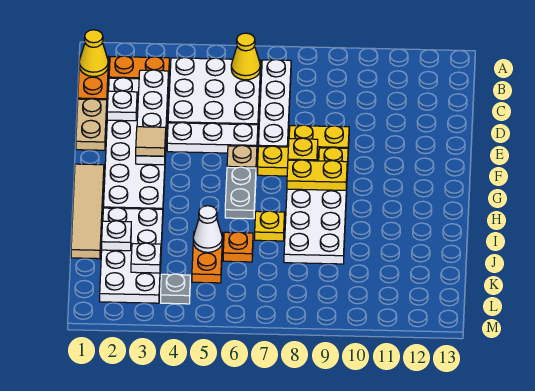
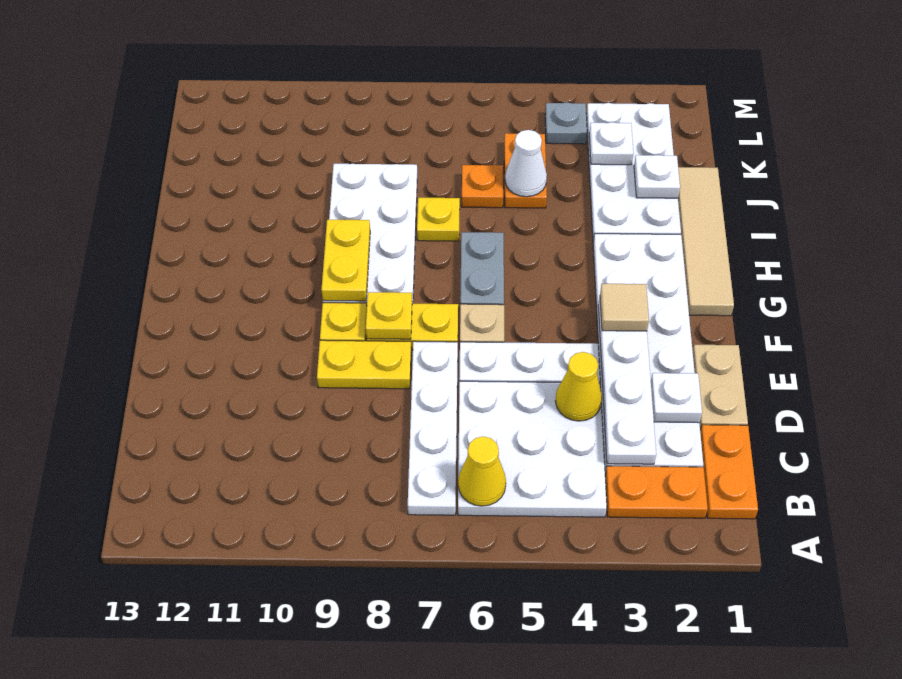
yellow 1x1 cone [79,30,108,76] -> yellow 1x1 cone moved to [555,352,602,421]
yellow 1x2 plate [287,160,347,190] -> yellow 1x2 plate turned to [321,220,370,301]

